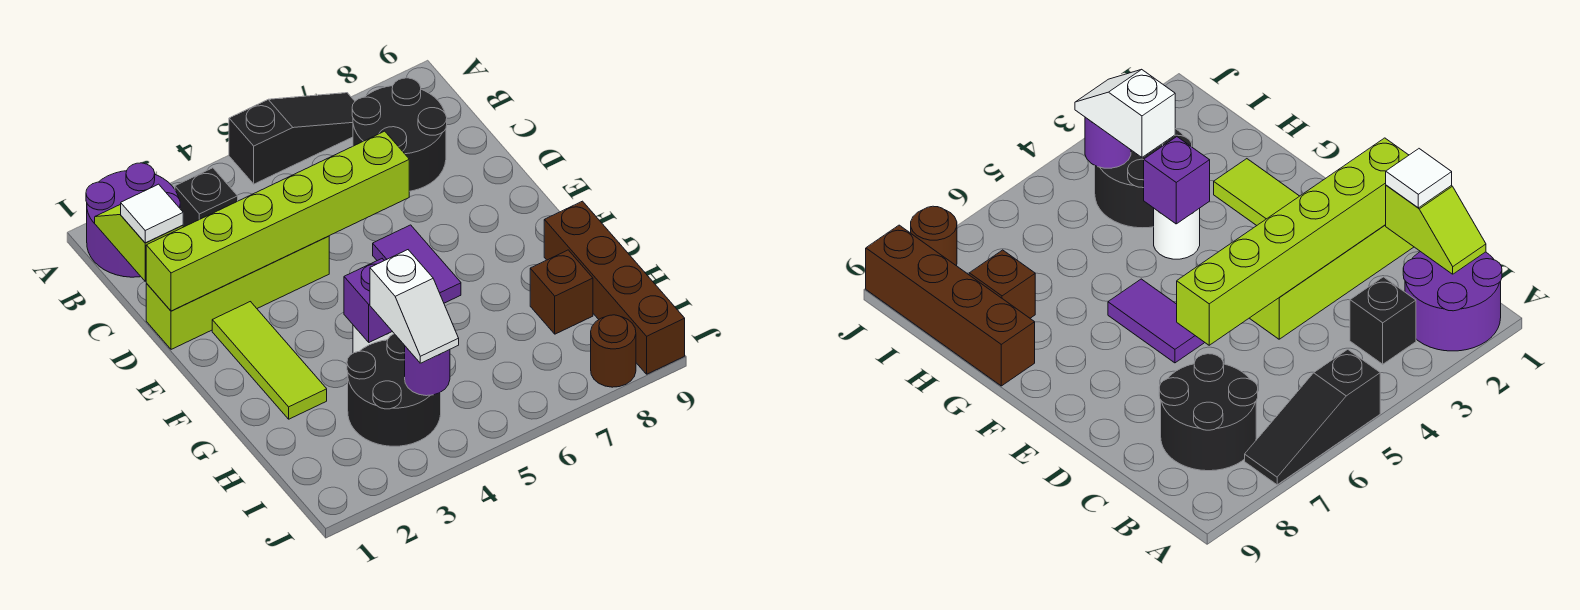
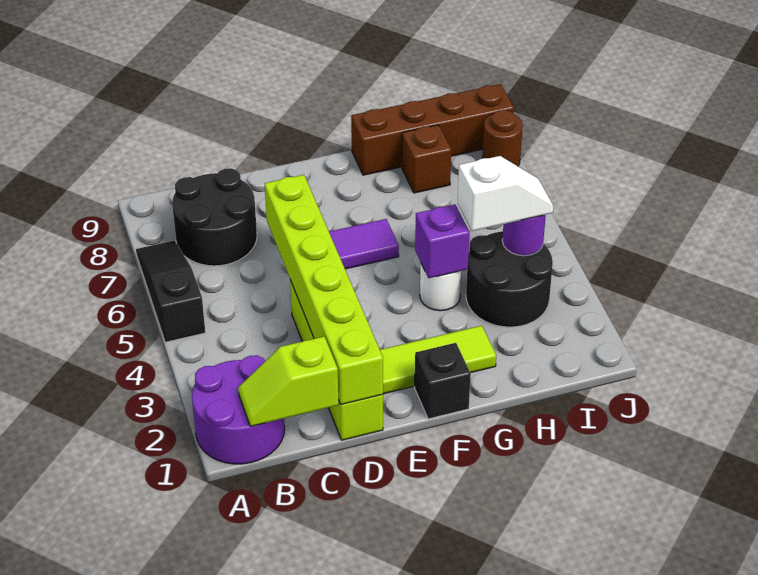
black 1x1 brick [175,168,238,227] -> black 1x1 brick moved to [414,343,471,419]
white 1x1 tile [121,184,183,243] -> none

